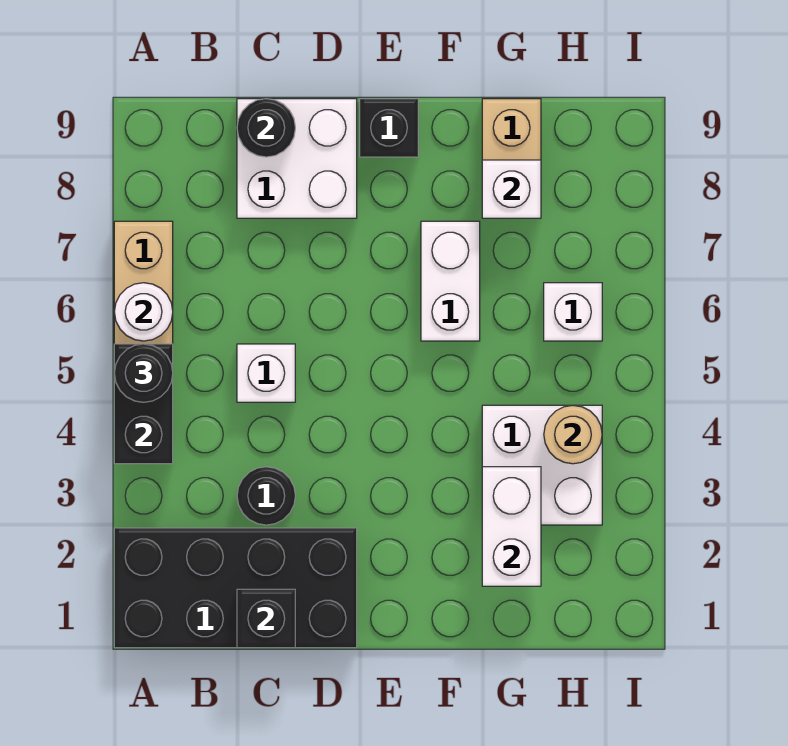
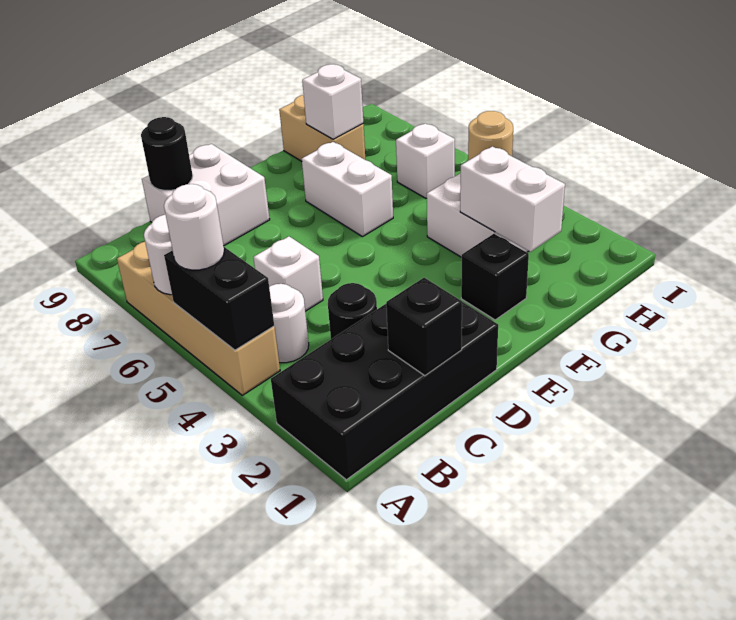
black 1x1 round brick [114,344,173,402] -> white 1x1 round brick [164,184,224,270]
none -> white 1x1 round brick [269,284,309,363]
black 1x1 brick [360,99,418,157] -> black 1x1 brick moved to [461,234,529,320]

